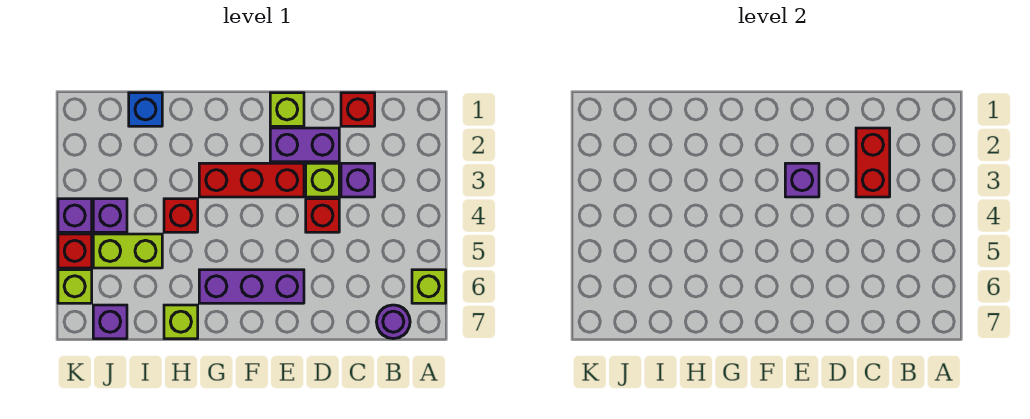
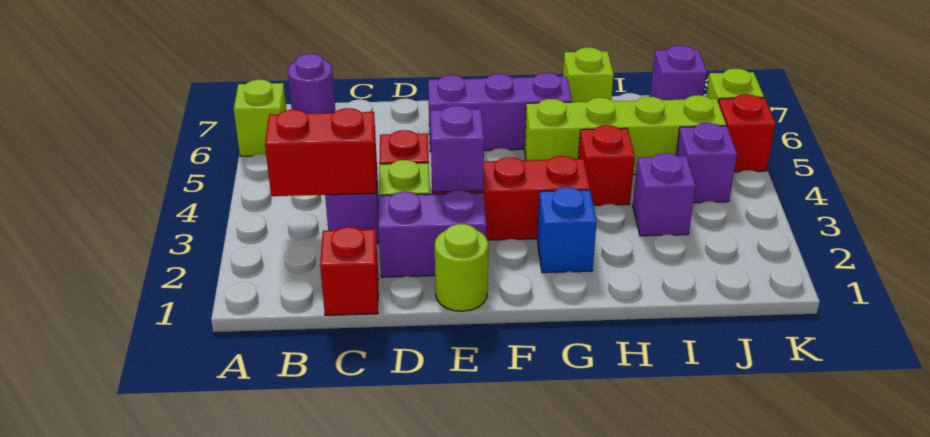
red 1x2 brick [856,128,890,197] -> red 1x2 brick turned to [265,108,377,196]
lime 1x1 brick [270,93,304,126] -> lime 1x1 round brick [435,224,488,311]
blue 1x1 brick [129,93,162,126] -> blue 1x1 brick moved to [537,187,597,273]
lime 1x2 brick [93,234,162,268] -> lime 1x4 brick [525,95,726,175]
purple 1x1 brick [58,199,92,232] -> purple 1x1 brick moved to [633,153,696,236]

